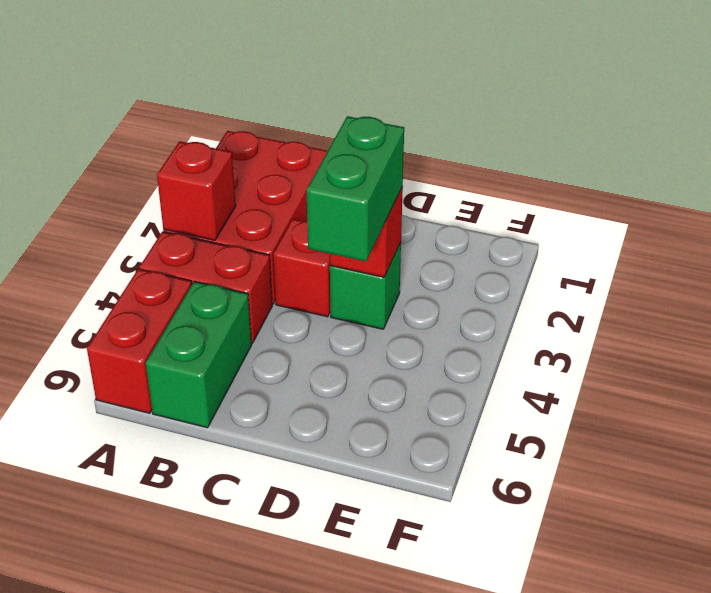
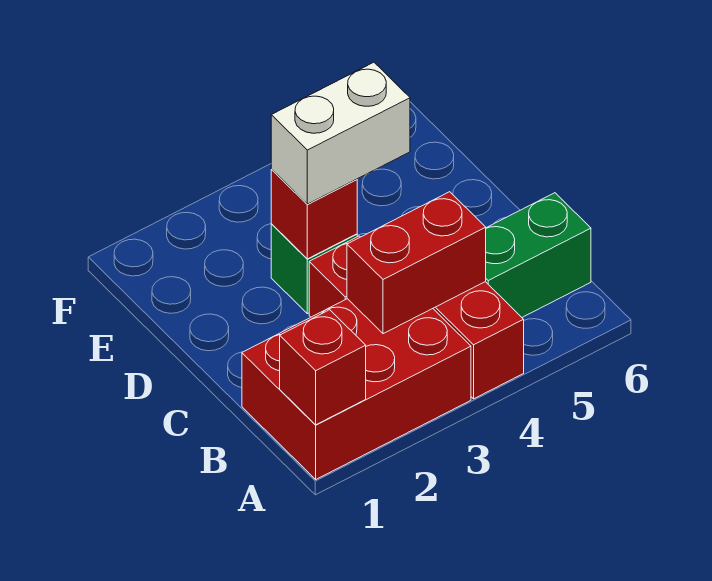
red 1x1 brick [157,141,236,240] -> red 1x1 brick moved to [280,310,366,425]
red 1x2 brick [87,269,192,413] -> red 1x2 brick moved to [347,192,486,334]
green 1x2 brick [306,116,404,261] -> white 1x2 brick [271,62,410,204]

